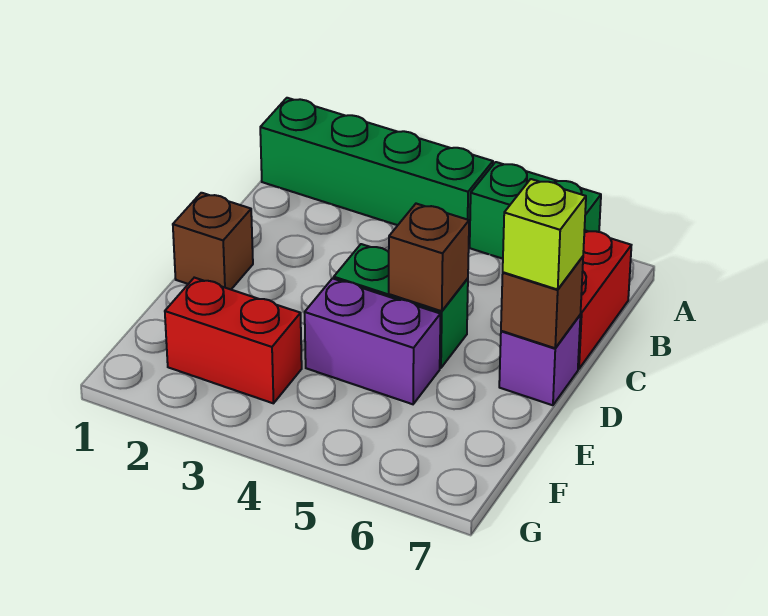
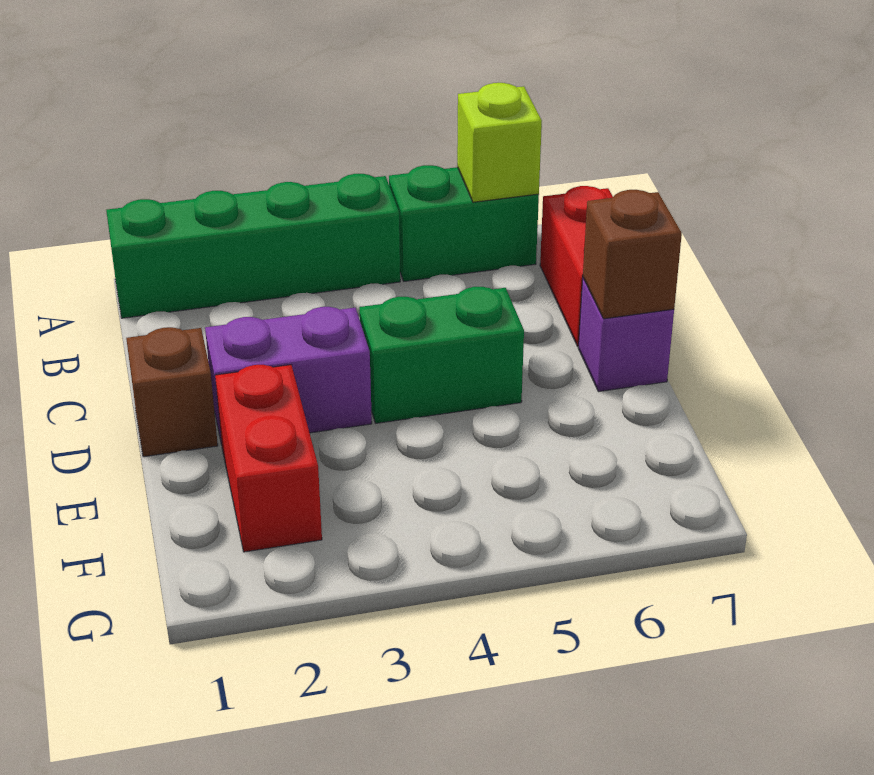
brown 1x1 brick [389,204,469,311] -> none
lime 1x1 brick [503,179,586,290] -> lime 1x1 brick moved to [457,83,542,202]
purple 1x2 brick [305,278,440,404] -> purple 1x2 brick moved to [205,307,372,445]
red 1x2 brick [165,278,302,403] -> red 1x2 brick turned to [215,365,322,552]

